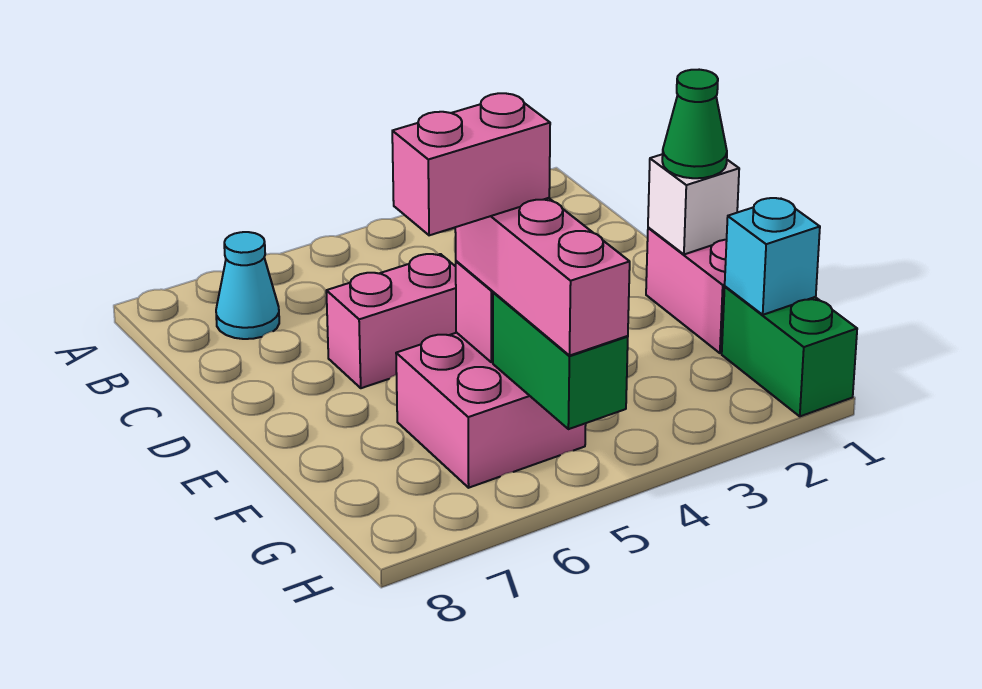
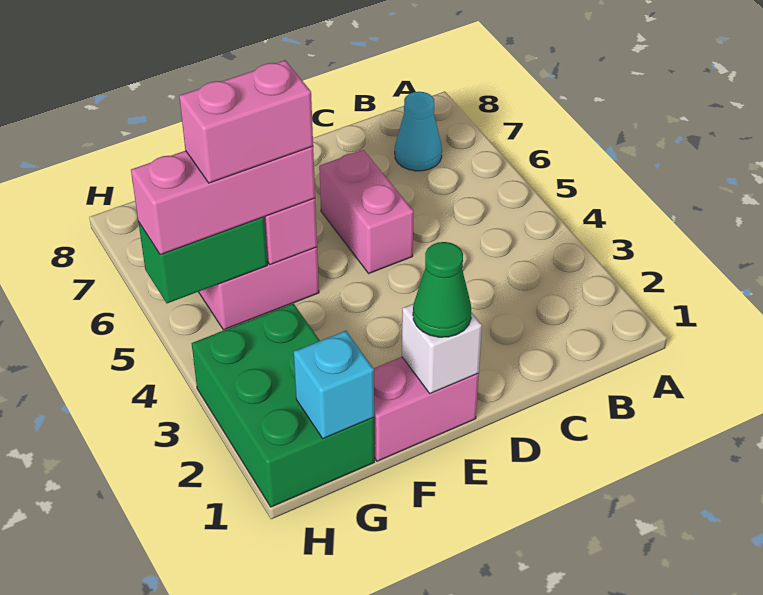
pink 1x2 brick [392,93,550,235] -> pink 1x2 brick turned to [179,60,313,183]
green 1x2 brick [722,287,857,416] -> green 2x3 brick [192,304,374,507]

